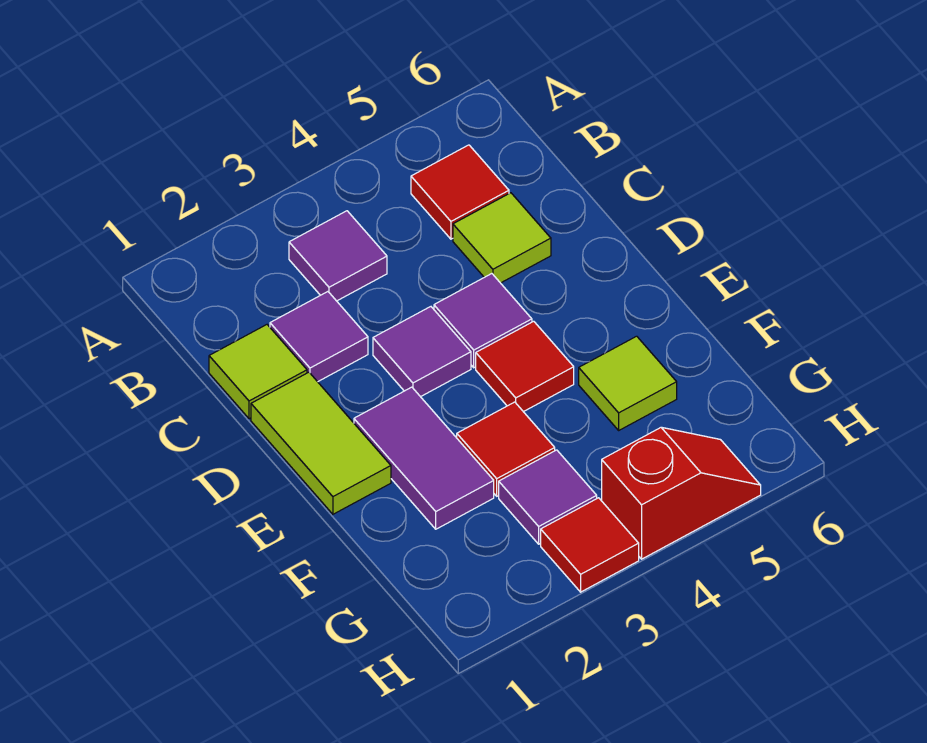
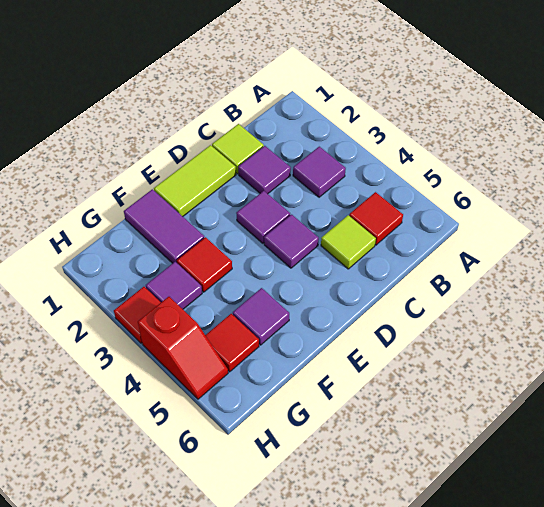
purple 1x2 tile [354,387,494,529] -> purple 1x2 tile turned to [124,189,204,263]
red 1x1 tile [476,321,574,412] -> red 1x1 tile moved to [205,314,259,372]
lime 1x1 tile [579,336,677,430] -> purple 1x1 tile [233,288,289,345]

